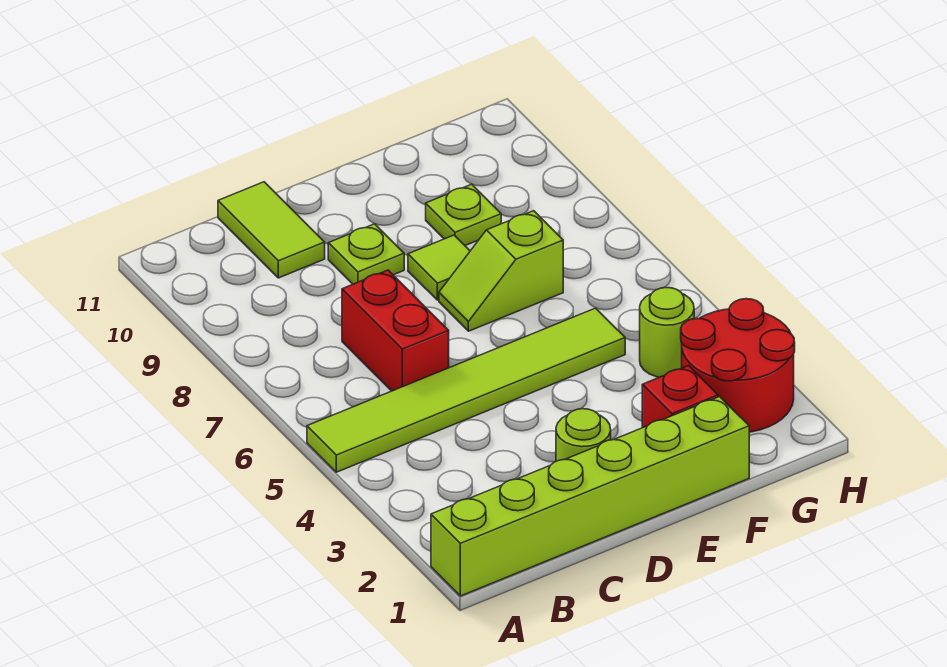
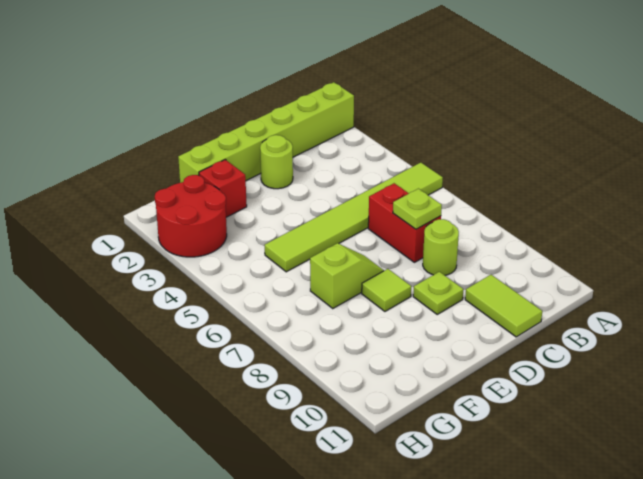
lime 1x1 plate [426,184,501,245] -> lime 1x1 plate moved to [393,189,442,229]
lime 1x1 round brick [640,288,694,377] -> lime 1x1 round brick moved to [423,219,459,275]

